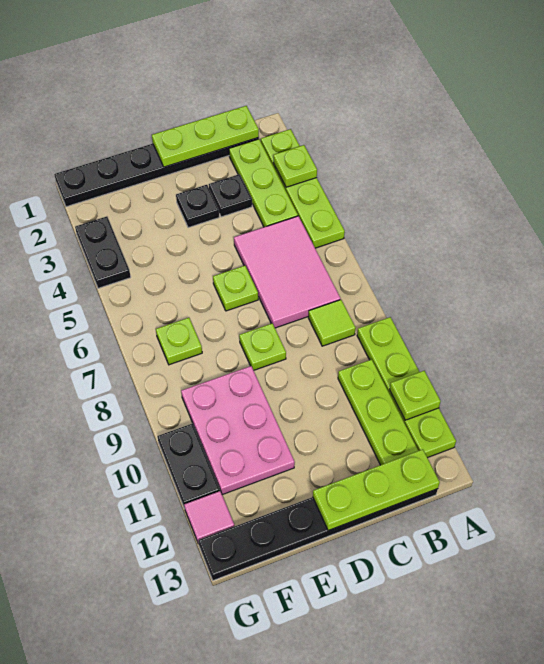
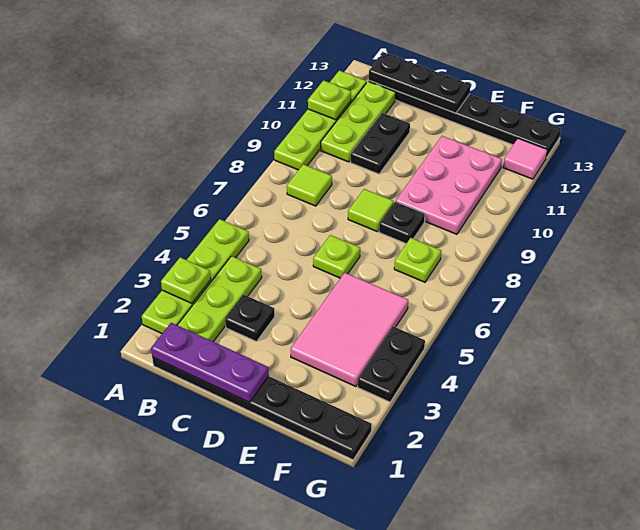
lime 1x3 plate [152,106,259,167] -> purple 1x3 plate [151,323,269,402]
pink 2x3 tile [234,216,341,328] -> pink 2x3 tile moved to [291,273,408,387]
lime 1x3 plate [313,449,440,531] -> black 1x3 plate [369,52,471,113]
black 1x1 plate [176,185,219,228] -> black 1x1 plate moved to [379,202,425,244]
lime 1x1 plate [239,323,286,370] -> lime 1x1 tile [348,189,394,232]
black 1x2 plate [157,424,220,508] -> black 1x2 plate moved to [351,113,410,174]

